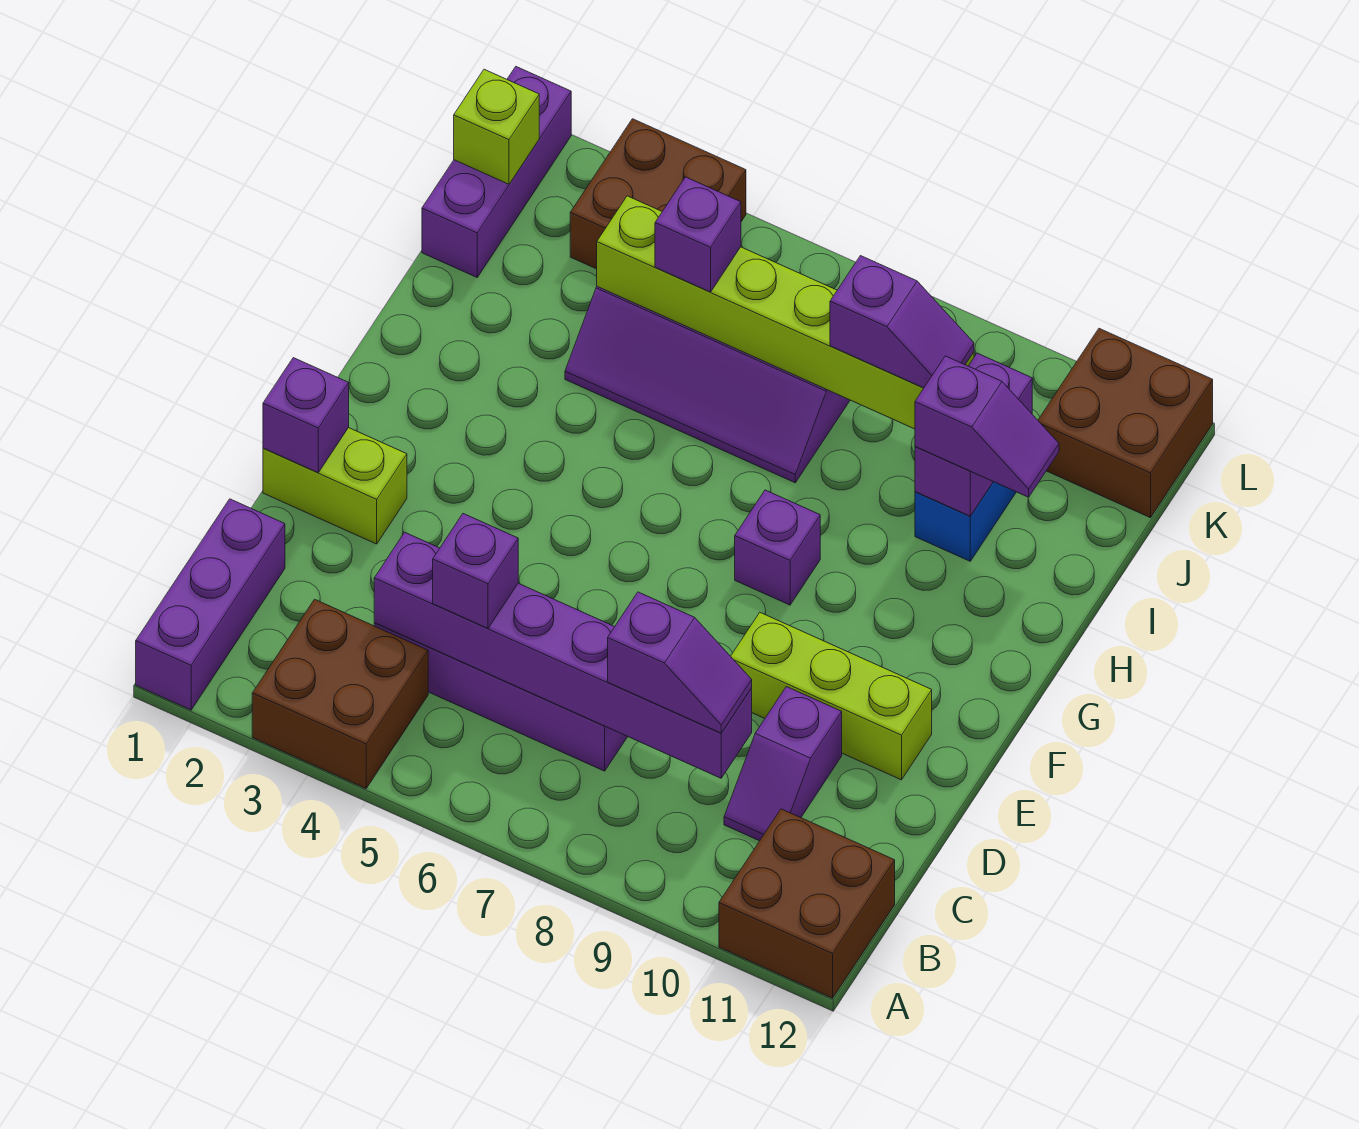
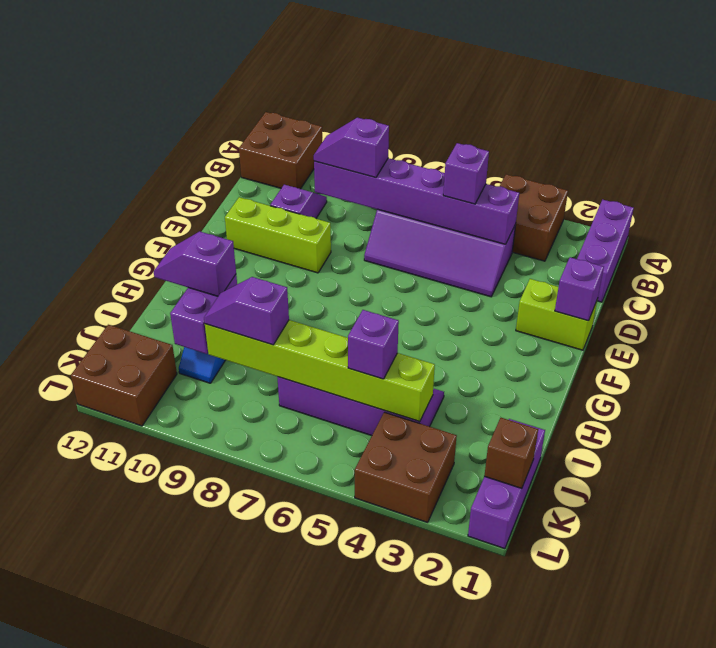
purple 1x1 brick [735,490,820,605] -> none
lime 1x1 brick [454,69,539,184] -> brown 1x1 brick [484,418,538,488]

